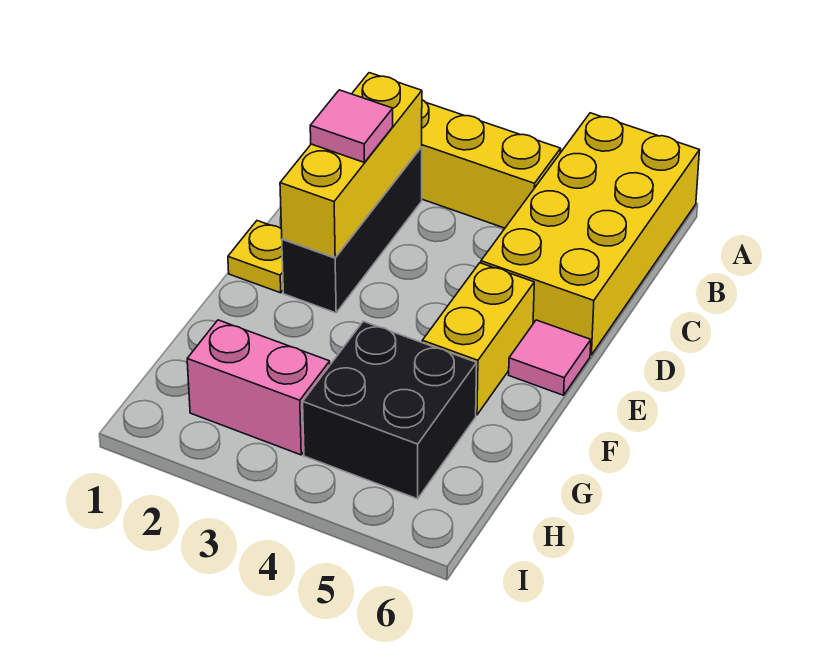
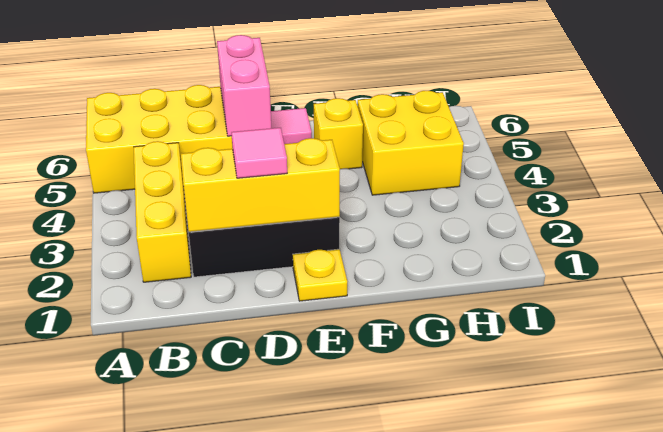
yellow 1x2 brick [422,263,534,415] -> yellow 1x1 brick [314,98,363,169]
black 2x2 brick [303,321,477,499] -> yellow 2x2 brick [358,91,464,195]
pink 1x2 brick [187,320,330,455] -> pink 1x2 brick moved to [217,35,271,136]

